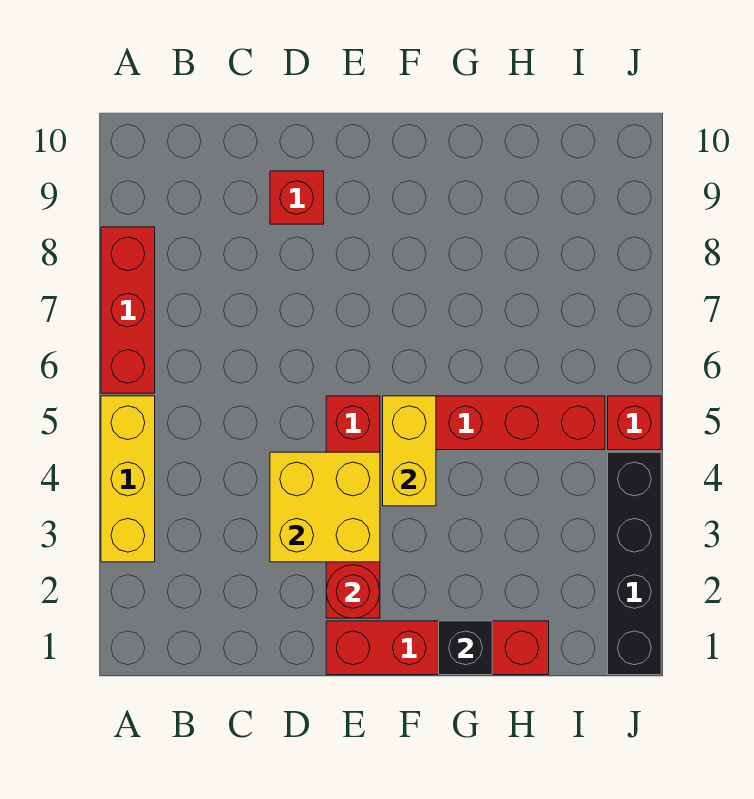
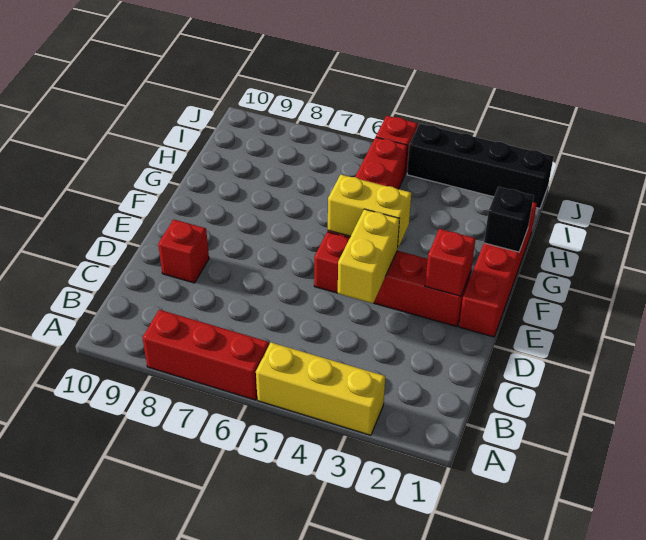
yellow 2x2 brick [270,452,380,562] -> yellow 1x2 brick [338,209,399,303]
red 1x1 round brick [326,565,380,618] -> red 1x1 brick [425,229,476,296]

